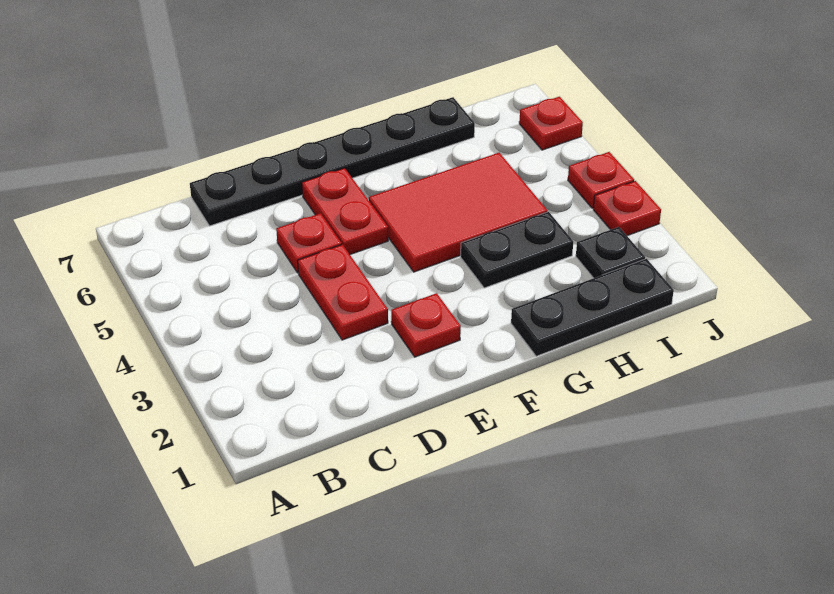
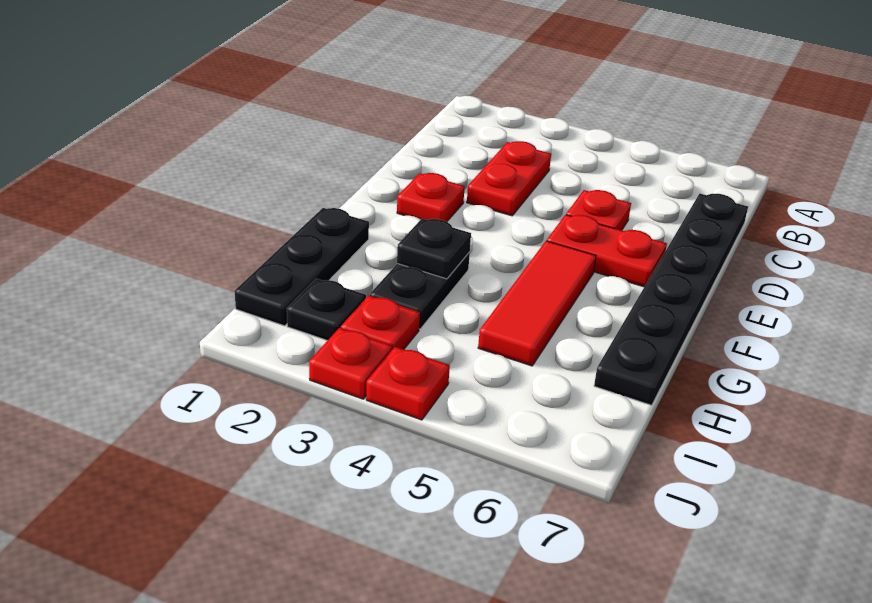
red 1x2 plate [298,245,388,340] -> red 1x2 plate turned to [467,141,551,216]
red 2x3 tile [369,153,547,272] -> red 1x3 tile [478,241,596,366]
none -> black 1x1 plate [397,219,471,279]
red 1x1 plate [519,97,583,150] -> red 1x1 plate moved to [341,296,420,349]

